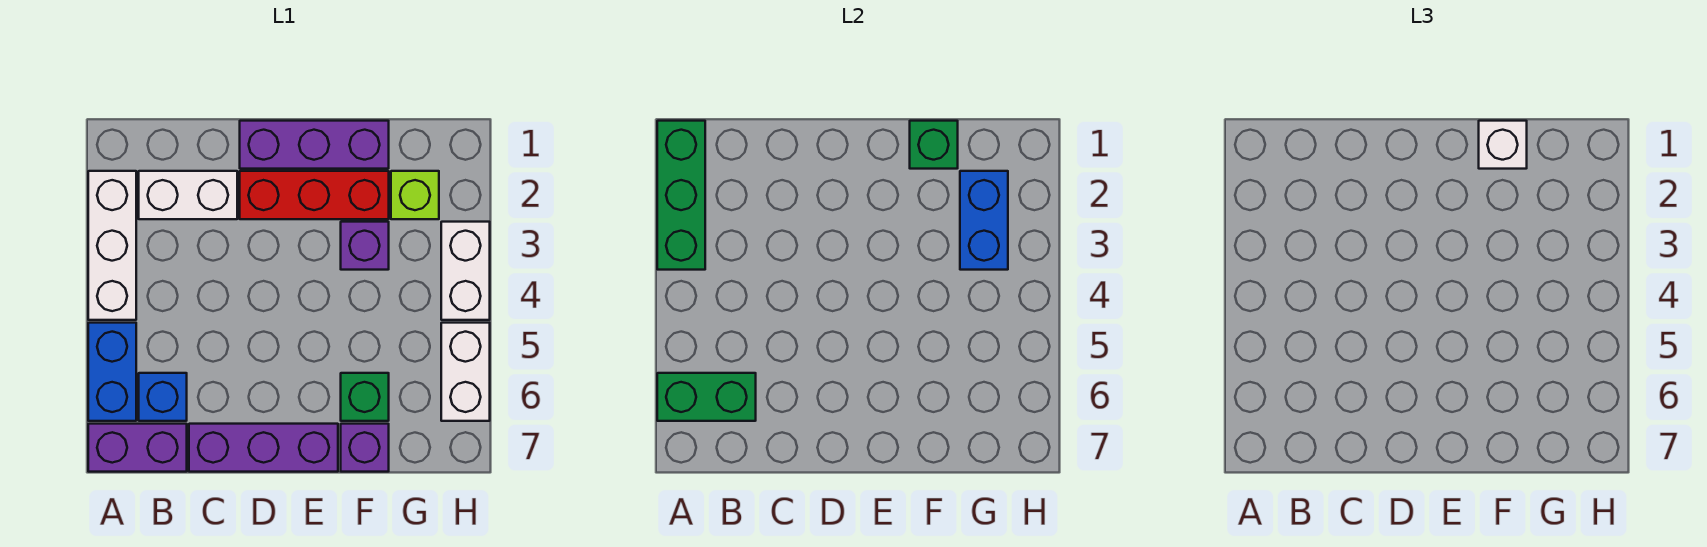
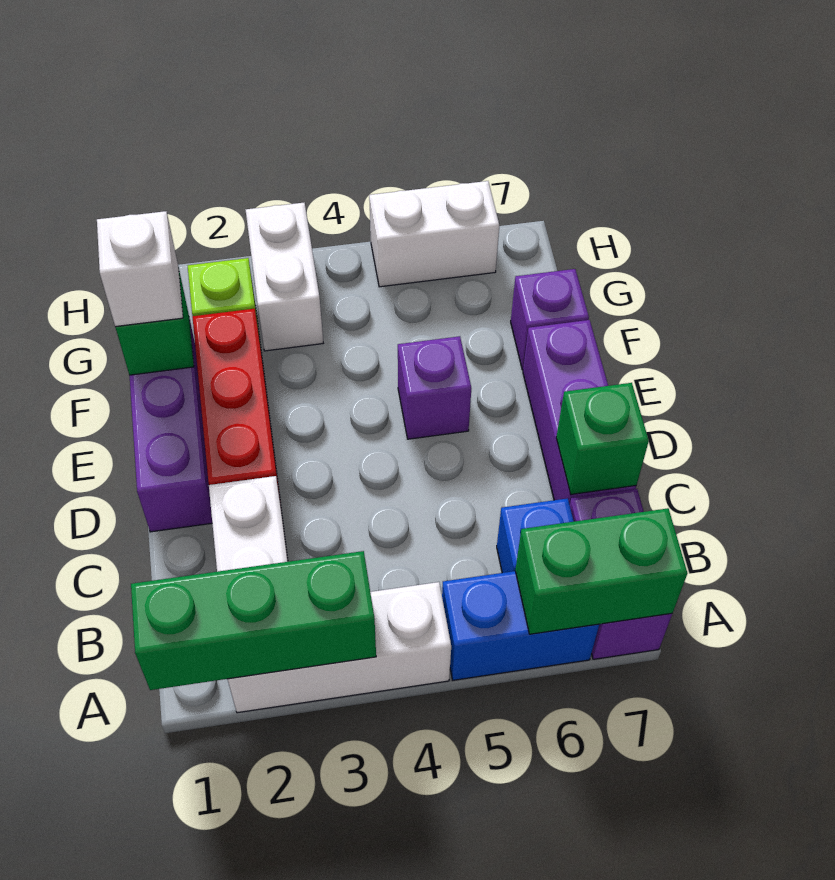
green 1x2 brick [657,373,756,421] -> green 1x2 brick turned to [515,508,687,634]
purple 1x1 brick [341,222,389,270] -> purple 1x1 brick moved to [398,336,471,439]
green 1x1 brick [341,373,389,421] -> green 1x1 brick moved to [556,383,649,494]
blue 1x2 brick [960,171,1008,270] -> none
white 1x2 brick [441,222,490,320] -> white 1x2 brick turned to [246,203,323,351]

